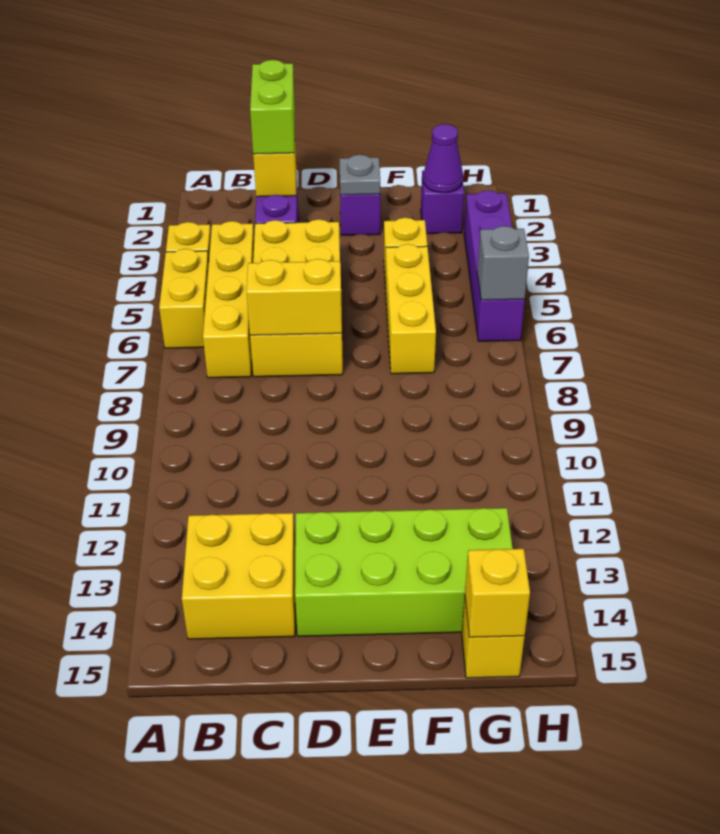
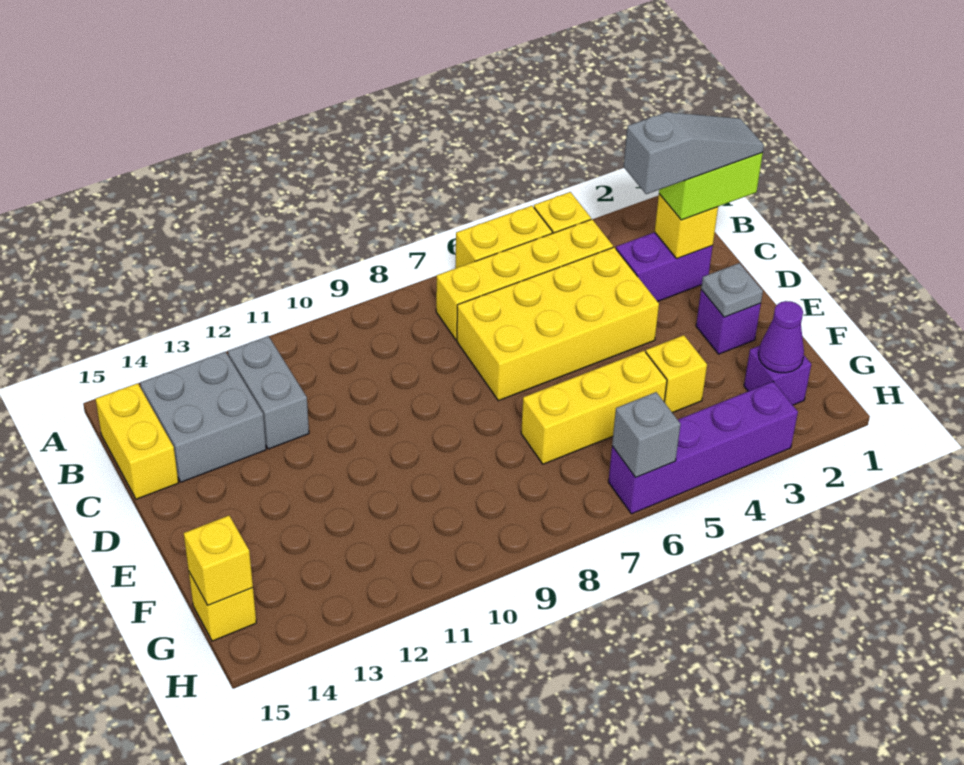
none -> grey 1x2 brick [228,336,309,449]
yellow 2x2 brick [182,513,295,639] -> grey 2x2 brick [140,352,266,482]
none -> grey 1x3 slope [624,112,764,194]
yellow 1x2 brick [247,259,342,335] -> yellow 1x2 brick moved to [96,383,178,499]
lime 2x4 brick [295,508,513,636] -> none

